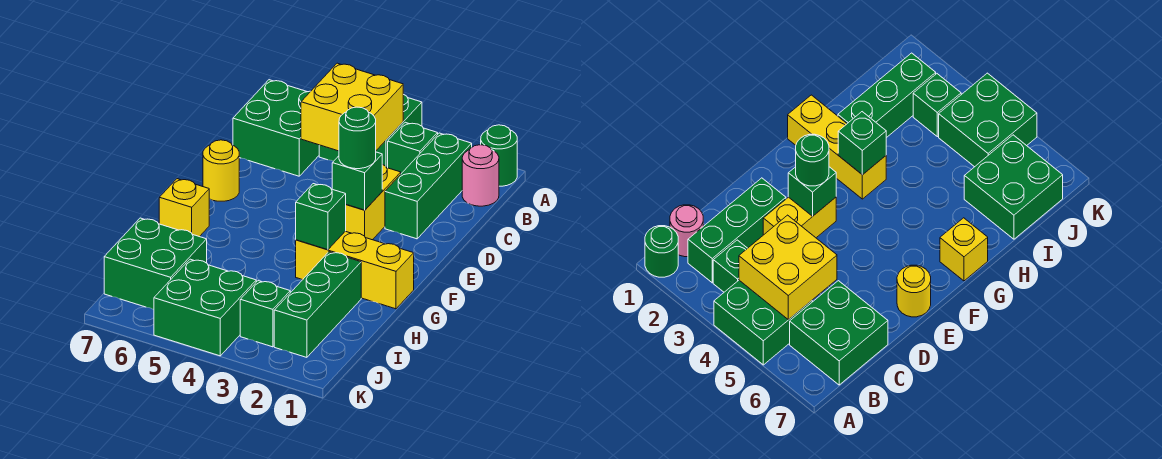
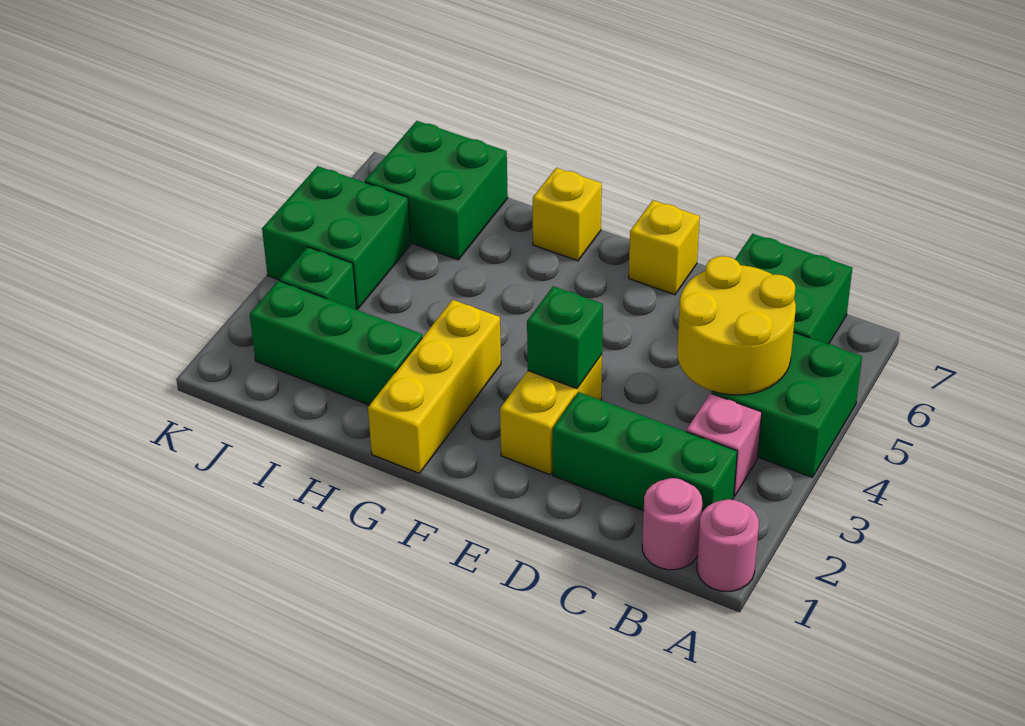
green 1x1 round brick [481,125,517,186] -> pink 1x1 round brick [697,499,759,591]
green 1x1 brick [388,122,438,173] -> pink 1x1 brick [686,393,762,496]
yellow 2x2 brick [301,63,403,151] -> yellow 2x2 round brick [677,256,796,395]
yellow 1x2 brick [346,164,401,240] -> yellow 1x2 brick turned to [500,354,602,475]
green 1x1 round brick [339,107,376,169] -> none
yellow 1x1 round brick [203,140,239,201] -> yellow 1x1 brick [629,200,700,295]
green 1x1 brick [296,184,346,250] -> none

